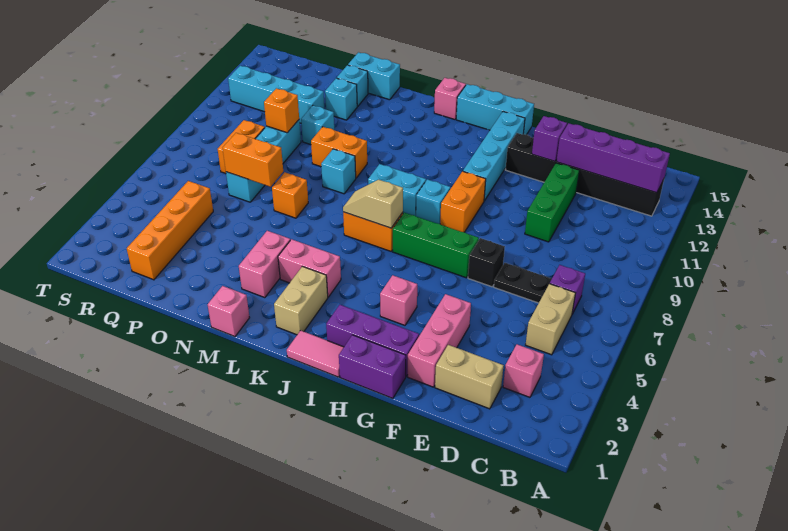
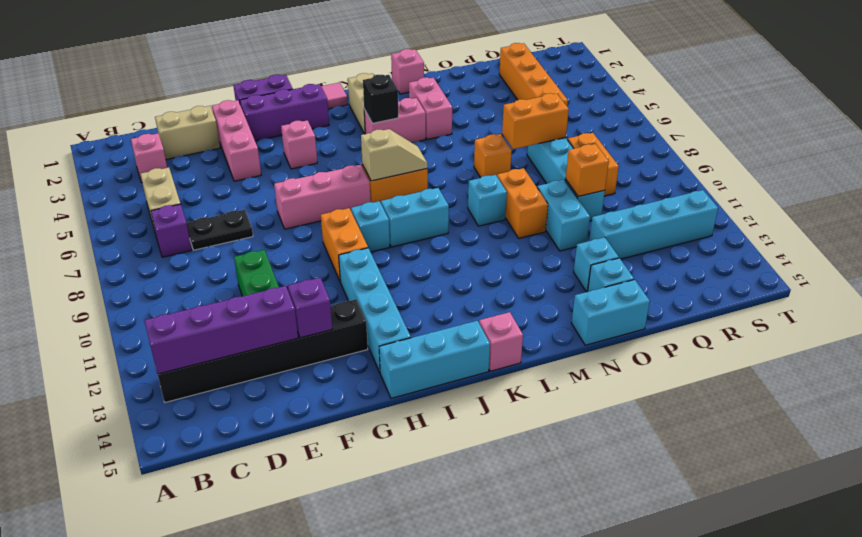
black 1x1 brick [468,238,505,287] -> black 1x1 brick moved to [363,75,398,123]
green 1x3 brick [393,213,479,278] -> pink 1x3 brick [274,165,371,229]
orange 1x2 brick [311,127,367,178] -> orange 1x2 brick turned to [497,168,548,238]
cyan 1x1 brick [301,106,334,145] -> cyan 1x2 brick [537,180,590,251]

